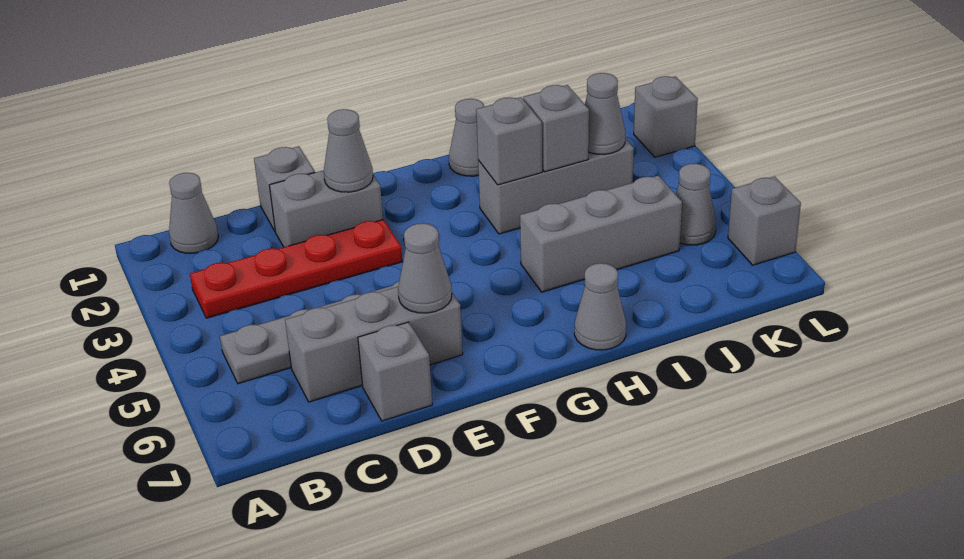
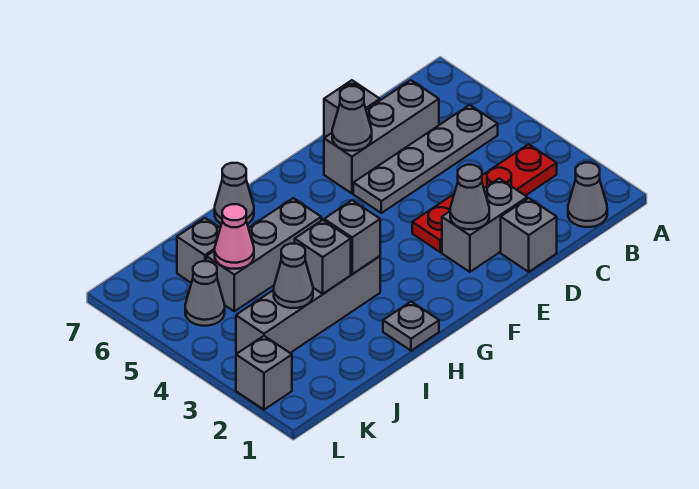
grey 1x1 cone [449,99,484,176] -> grey 1x1 plate [383,302,439,351]
grey 1x3 brick [478,139,634,234] -> grey 1x4 brick [236,256,380,353]
none -> pink 1x1 cone [215,204,254,269]
grey 1x1 brick [728,177,801,265] -> grey 1x1 brick moved to [177,218,220,283]

